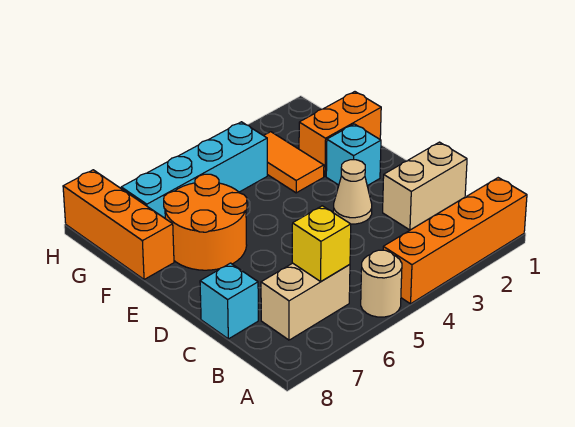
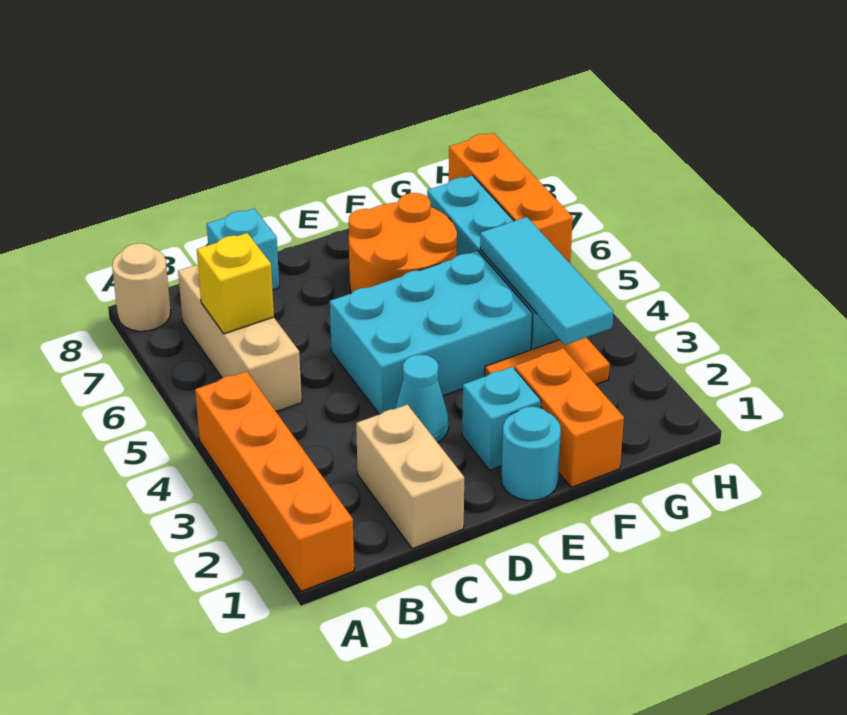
tan 1x1 round brick [361,250,402,317] -> tan 1x1 round brick moved to [112,243,171,331]
tan 1x2 brick [261,263,350,340] -> tan 1x3 brick [178,265,302,412]
tan 1x1 cone [333,160,372,224] -> cyan 1x1 cone [395,355,448,442]
none -> cyan 2x3 brick [330,251,533,414]
none -> cyan 1x1 round brick [501,407,561,500]
orange 1x3 brick [63,170,174,280] -> orange 1x3 brick turned to [449,133,573,263]
none -> cyan 1x3 tile [480,217,613,345]

